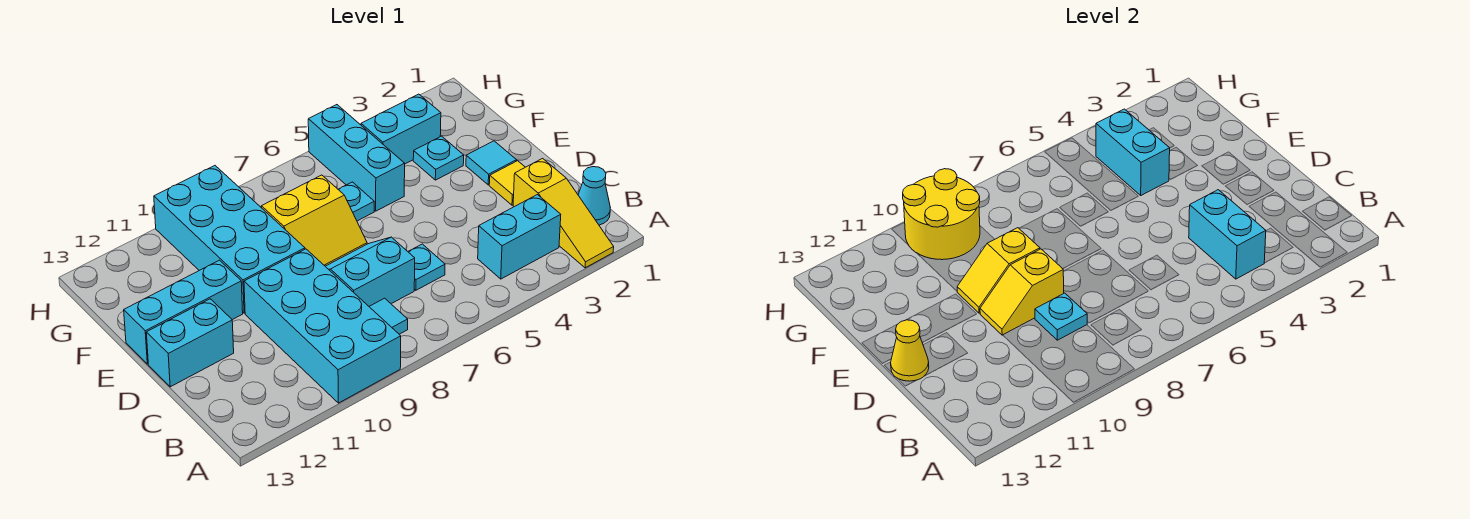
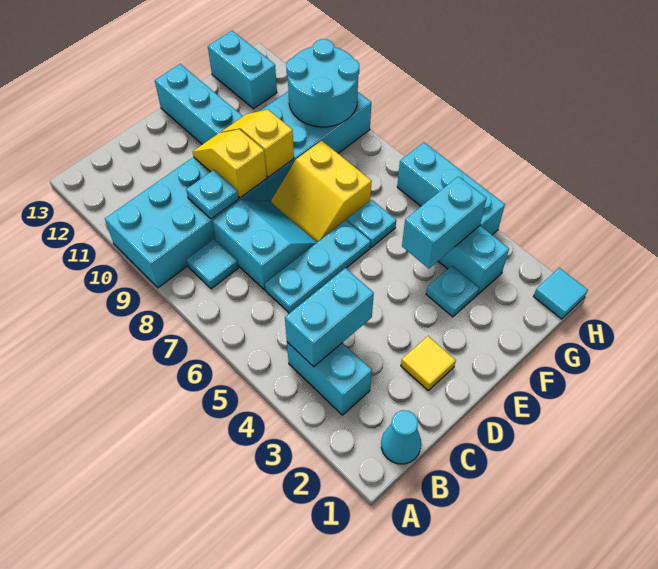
yellow 1x3 slope [513,158,614,268] -> none
cyan 1x1 plate [408,244,445,290] -> cyan 1x3 plate [265,220,370,313]
cyan 1x2 brick [146,299,234,387] -> cyan 1x2 brick moved to [208,31,277,109]
yellow 1x1 cone [891,320,929,381] -> none
cyan 1x1 tile [466,141,516,185] -> cyan 1x1 tile moved to [534,268,588,319]
cyan 1x3 brick [308,105,405,211] -> cyan 1x3 brick turned to [397,142,505,235]
yellow 2x2 round brick [903,169,980,260] -> cyan 2x2 round brick [286,39,359,127]

